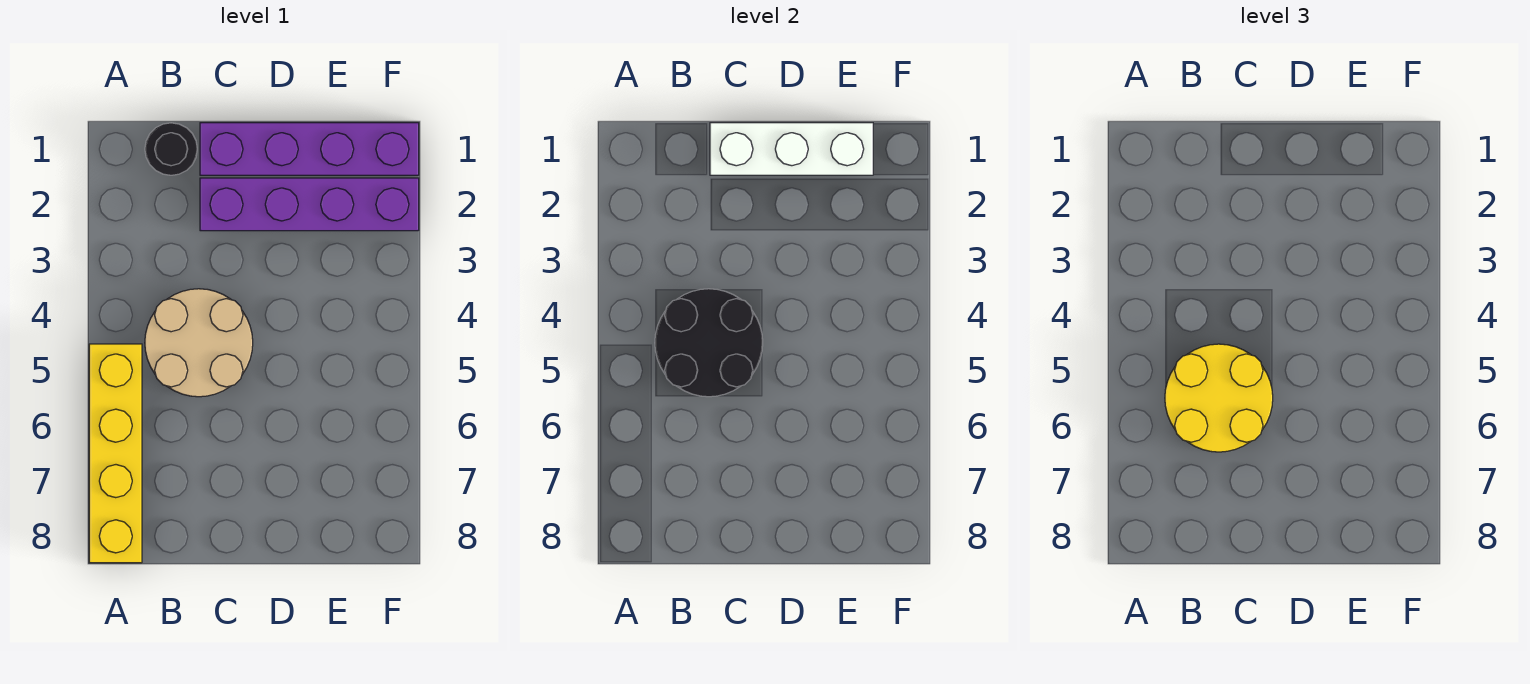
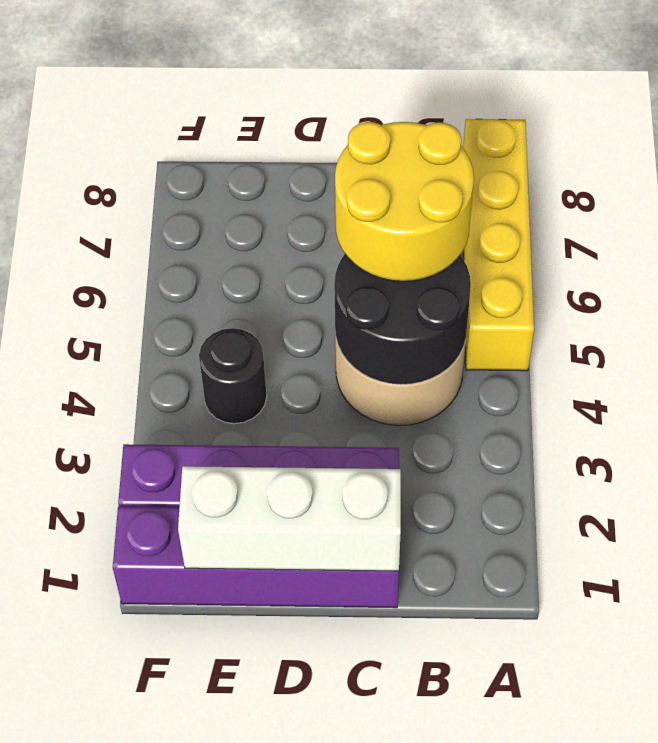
black 1x1 round brick [145,123,197,175] -> black 1x1 round brick moved to [199,328,267,424]

